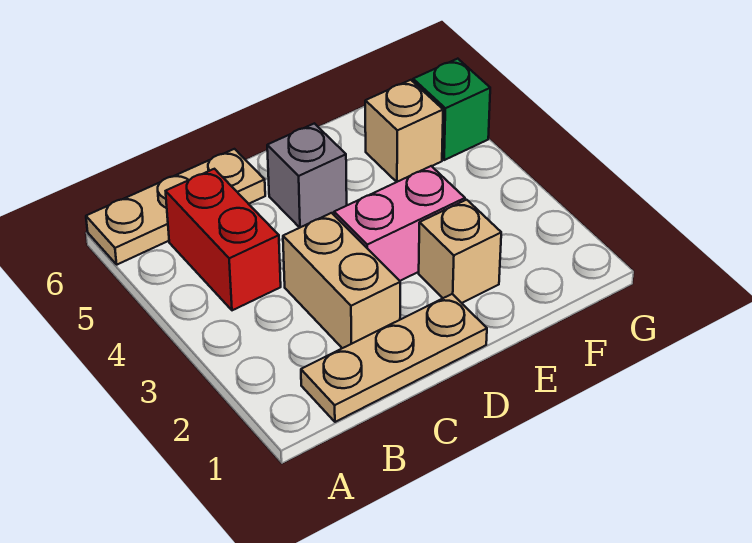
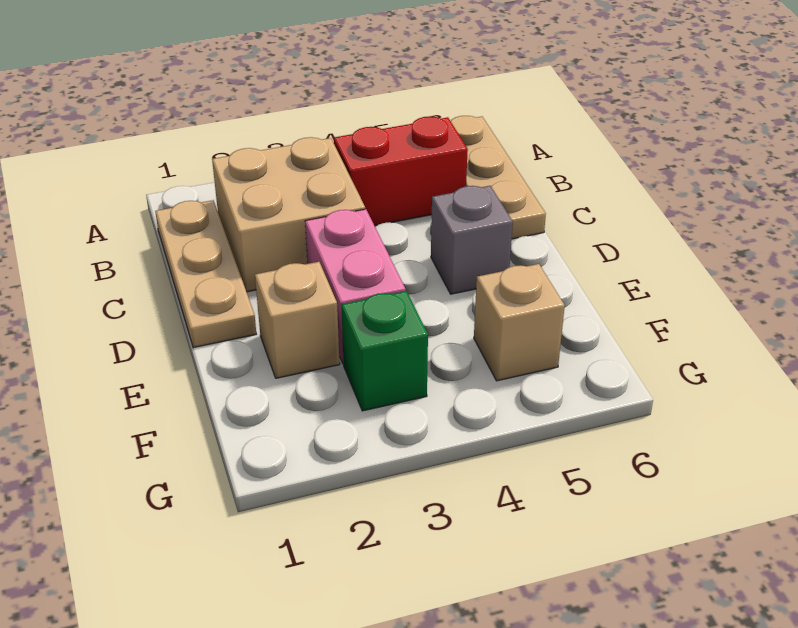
tan 1x2 brick [283,213,400,348] -> tan 2x2 brick [212,137,365,292]
green 1x1 brick [413,59,490,160] -> green 1x1 brick moved to [341,291,428,411]

